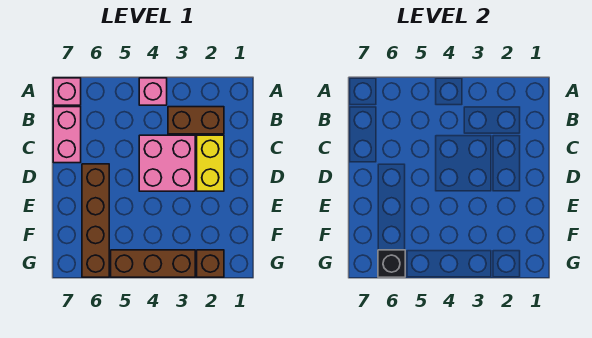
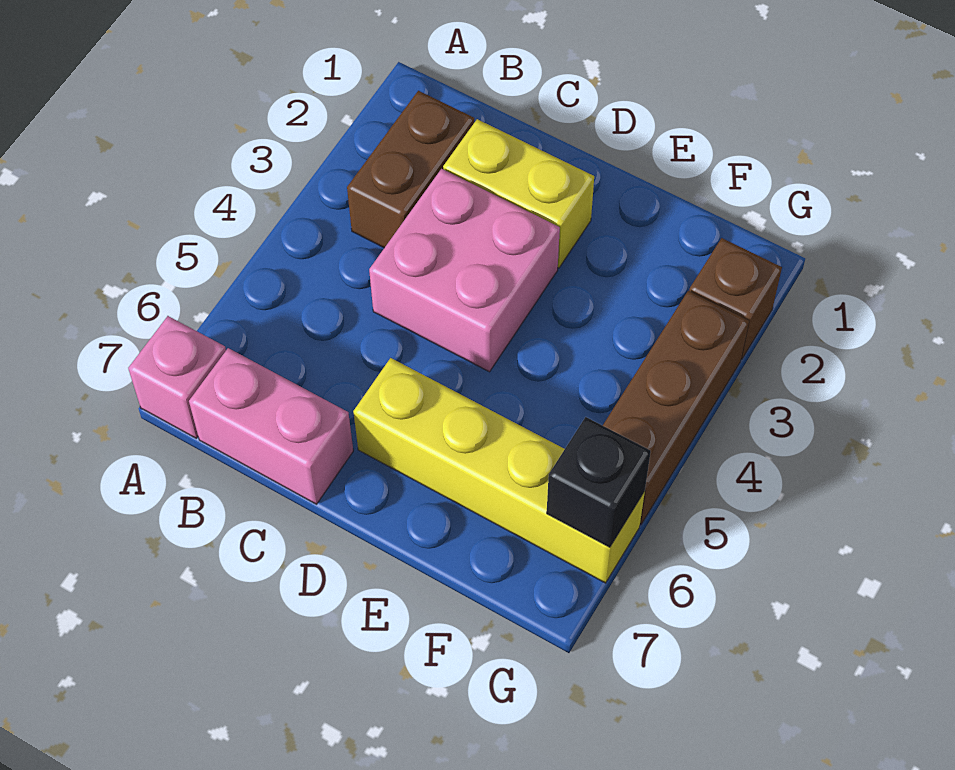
pink 1x1 brick [139,78,167,105] -> none
brown 1x4 brick [82,164,109,277] -> yellow 1x4 brick [353,358,645,583]

